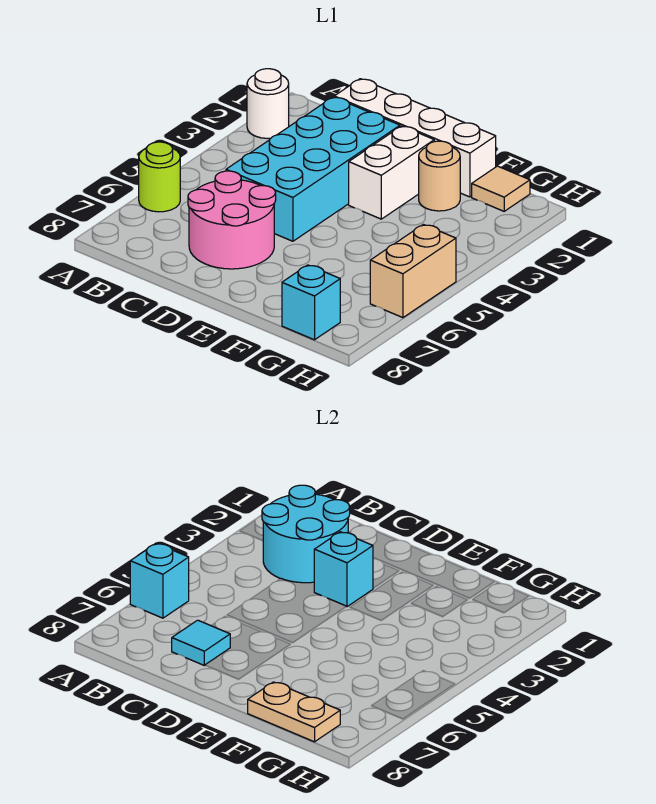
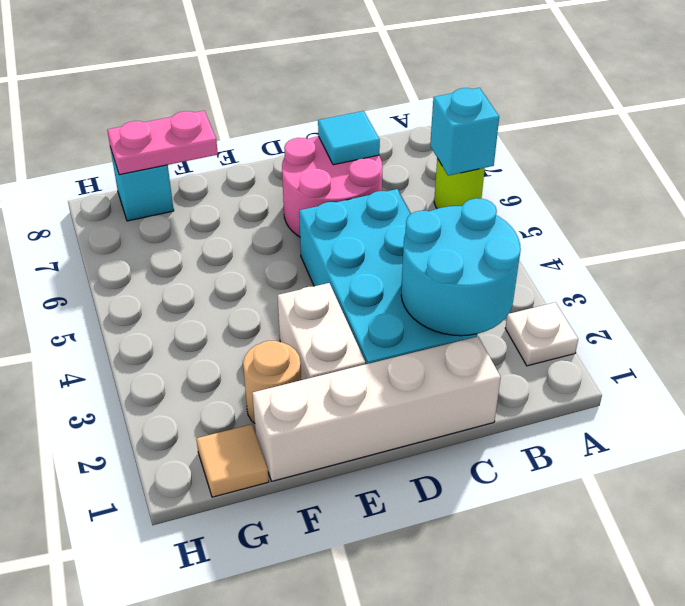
white 1x1 round brick [247,69,289,138] -> white 1x1 plate [505,302,578,366]
cyan 1x1 brick [314,532,373,607] -> none
tan 1x2 plate [248,682,340,742] -> pink 1x2 plate [107,111,218,175]
tan 1x2 brick [370,224,456,318] -> none

